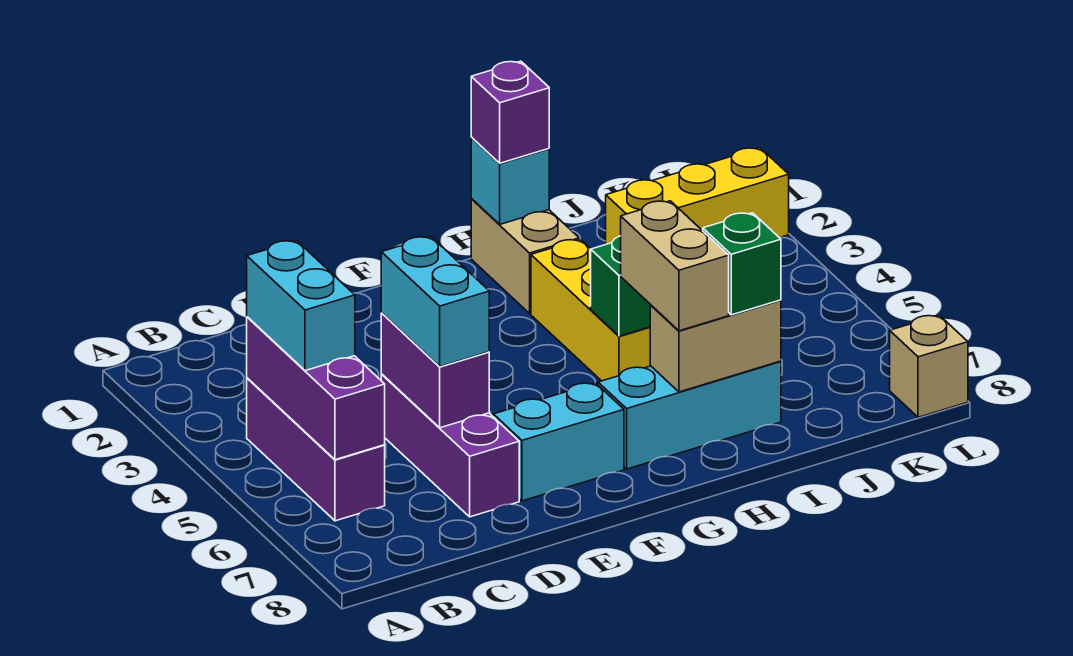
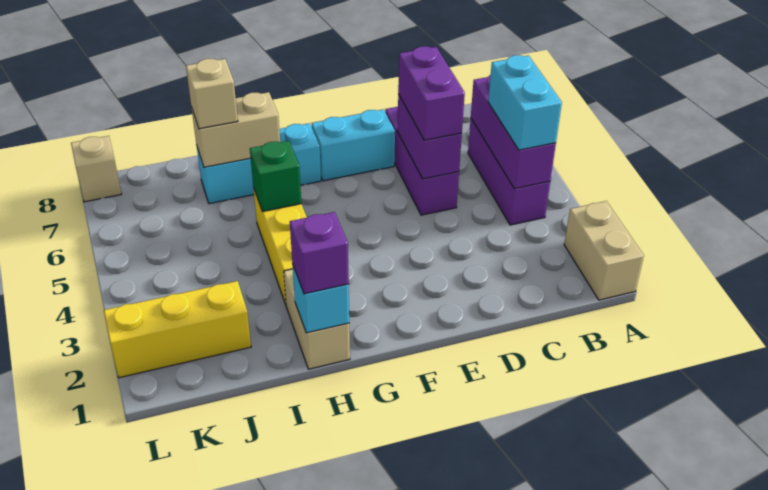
cyan 1x2 brick [381,237,489,367] -> purple 1x2 brick [398,46,465,140]
tan 1x2 brick [621,201,729,331] -> tan 1x2 brick moved to [564,201,644,300]
green 1x1 brick [703,213,781,315] -> tan 1x1 brick [186,59,238,129]

